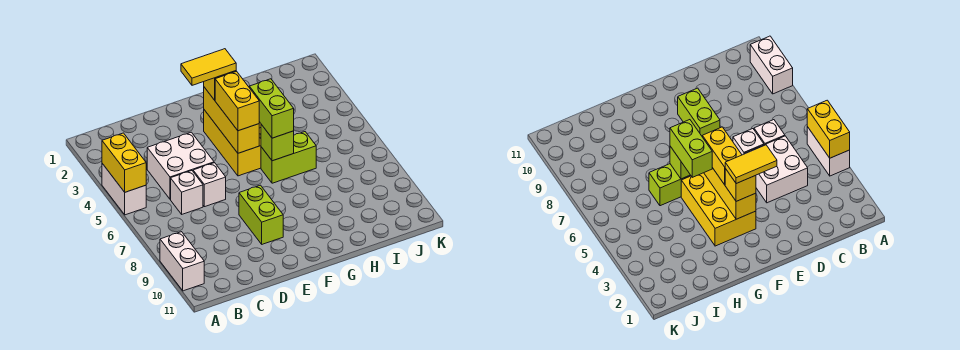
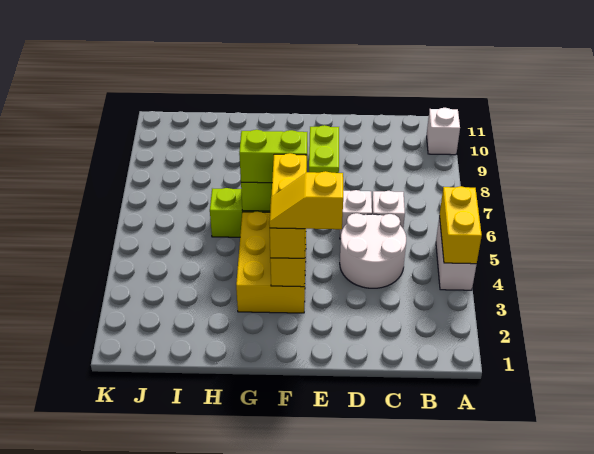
white 1x2 brick [160,232,204,291] -> white 1x1 brick [427,108,460,155]
white 2x2 brick [147,132,214,199] -> white 2x2 round brick [340,213,406,288]
yellow 1x2 tile [181,49,236,85] -> yellow 1x2 slope [269,171,343,229]
lime 1x2 brick [249,79,294,138] -> lime 1x2 brick turned to [239,130,307,183]

